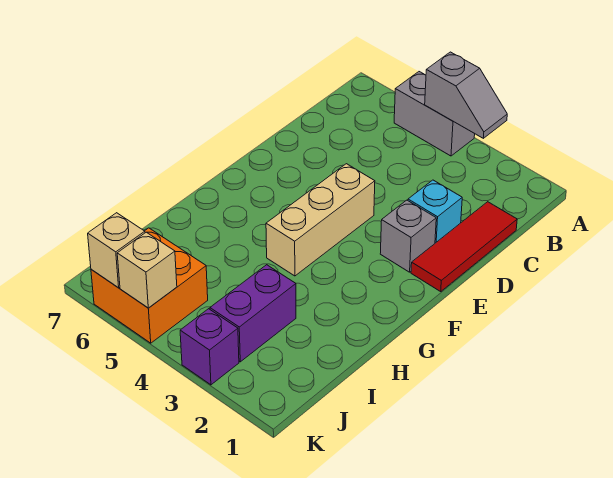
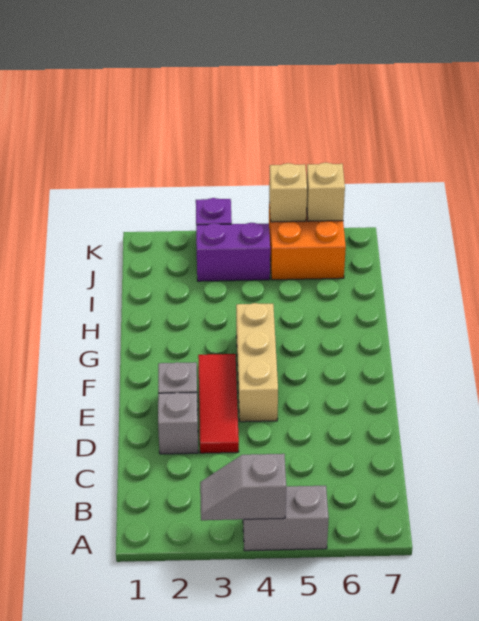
red 1x3 tile [411,202,517,291] -> red 1x3 tile moved to [198,354,239,453]
cyan 1x1 brick [408,180,462,243] -> grey 1x1 brick [158,392,198,454]
purple 1x2 brick [210,265,296,362] -> purple 1x2 brick turned to [196,223,270,281]

